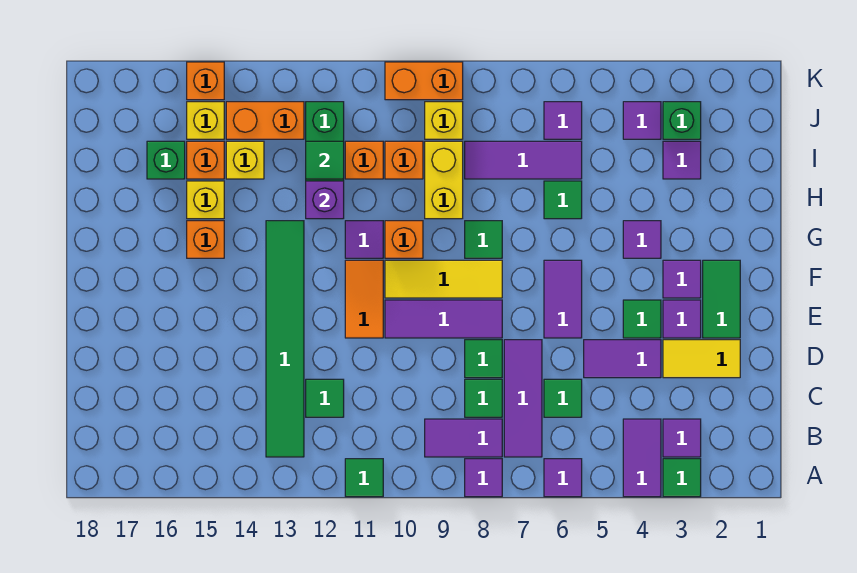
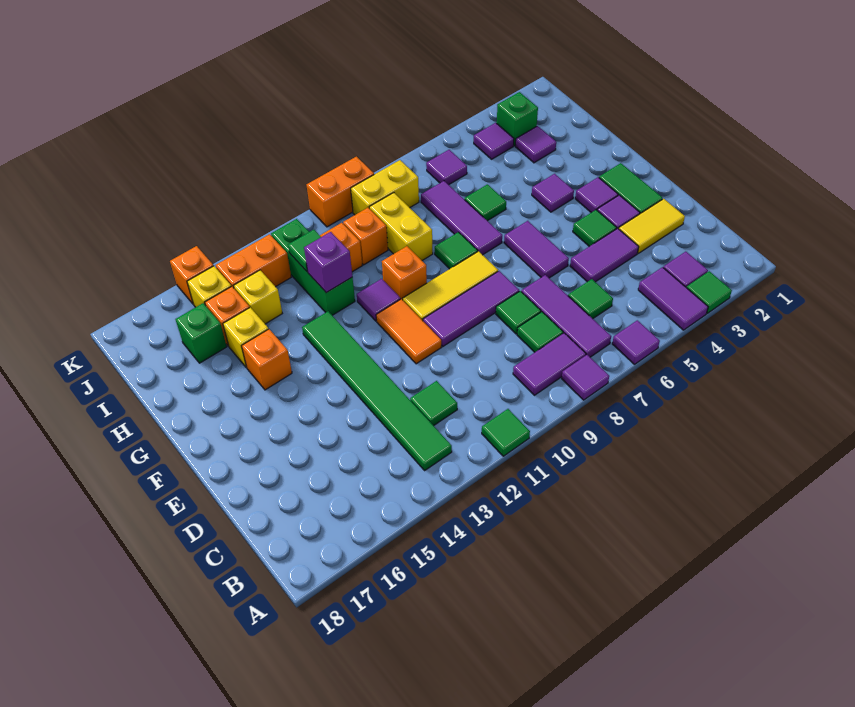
purple 1x3 tile [465,141,582,179] -> purple 1x3 tile turned to [421,181,502,255]
yellow 1x1 brick [425,102,463,139] -> yellow 1x2 brick [351,160,419,215]

